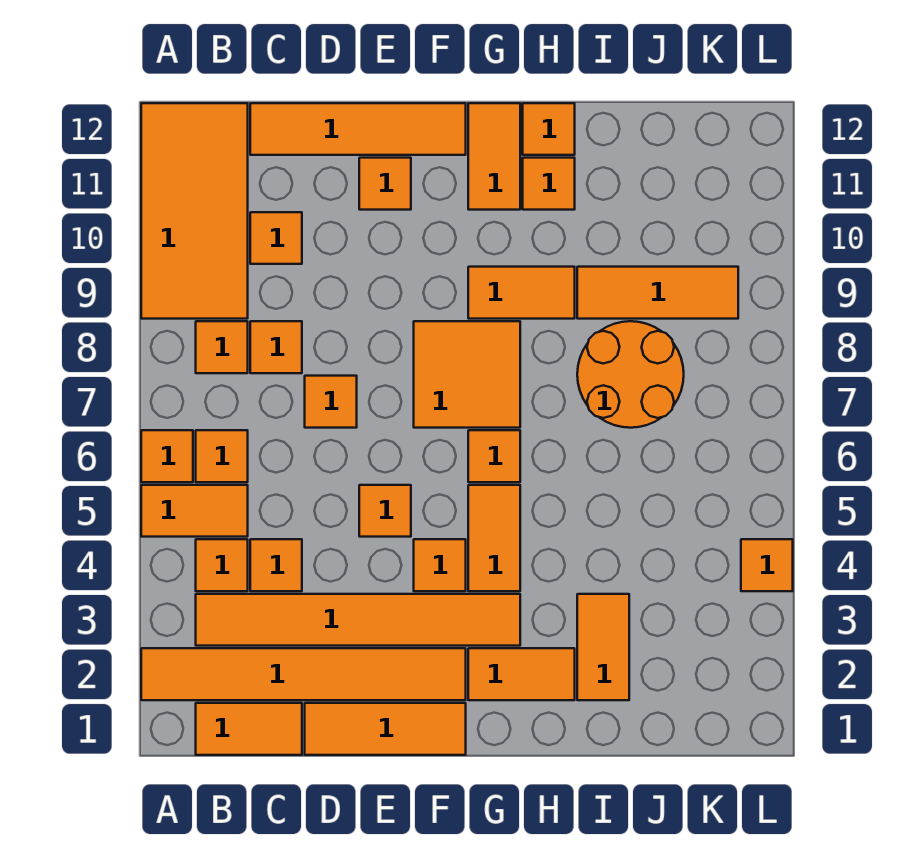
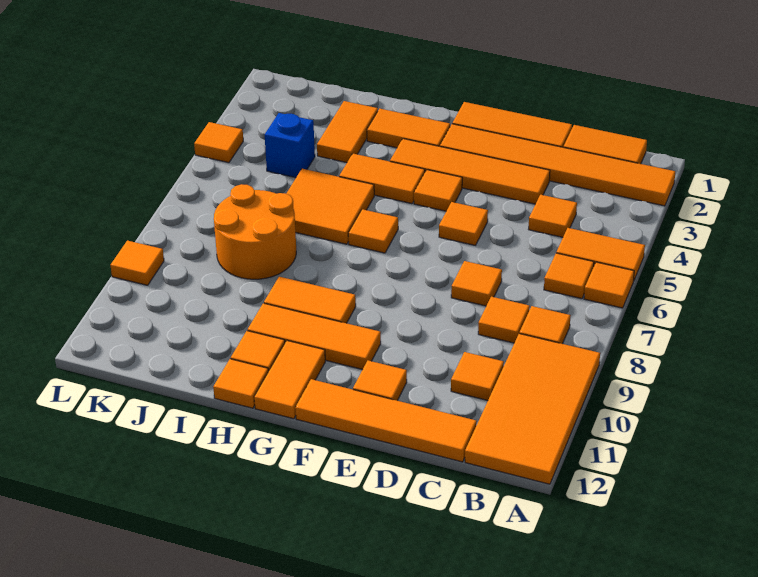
orange 1x6 tile [196,594,520,646] -> orange 1x4 tile [390,139,550,204]
orange 1x1 tile [196,539,248,591] -> orange 1x1 tile moved to [110,241,164,285]
orange 2x2 tile [414,321,520,428] -> orange 2x2 tile moved to [286,169,374,244]
orange 1x2 tile [468,485,520,591] -> orange 1x2 tile turned to [339,154,425,204]
orange 1x3 tile [577,267,738,319] -> orange 1x3 tile moved to [248,303,381,370]
none -> blue 1x1 brick [265,113,315,178]

